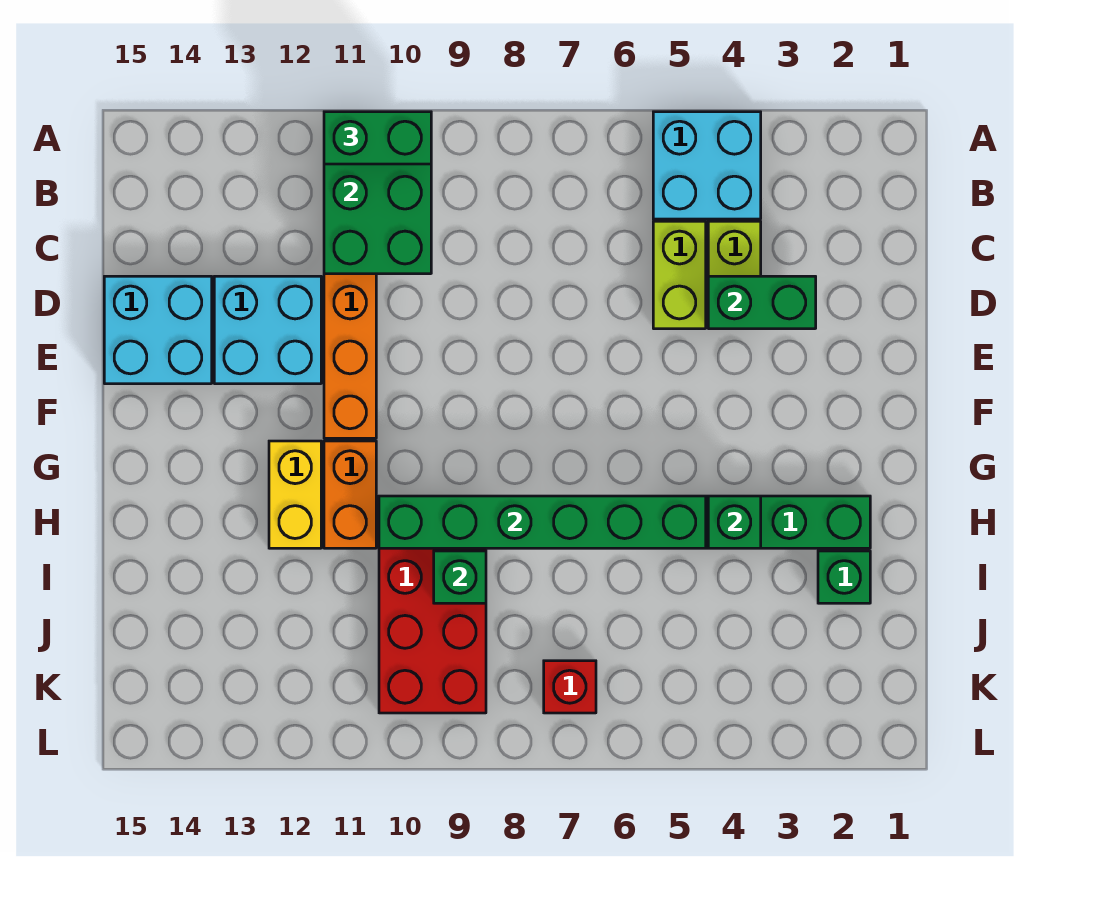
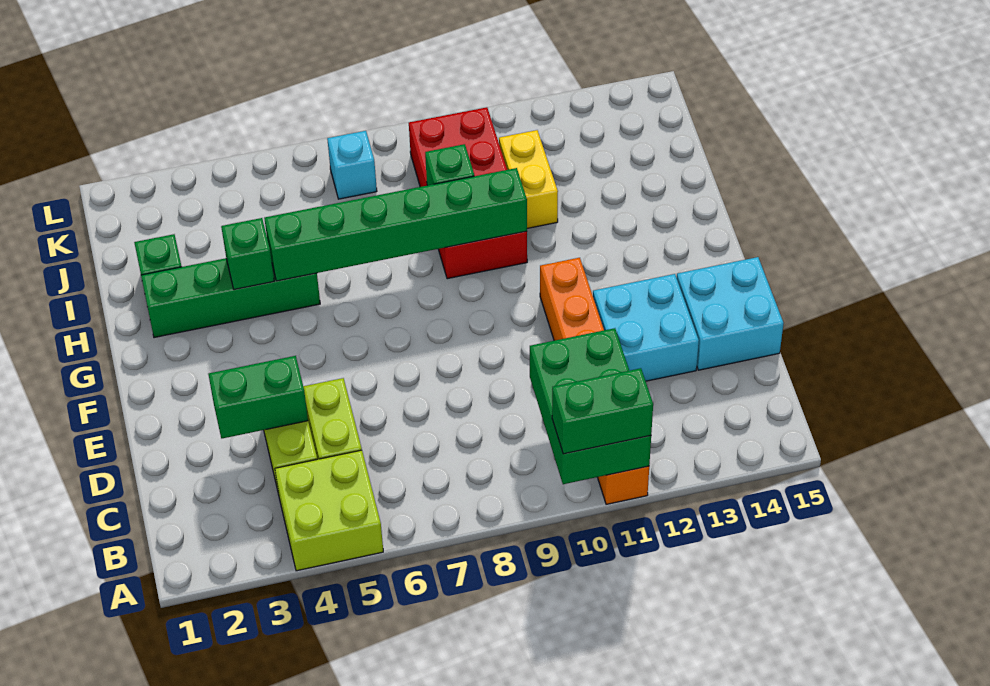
cyan 2x2 brick [653,112,761,219] -> lime 2x2 brick [275,450,383,571]
orange 1x2 brick [324,441,376,548] -> none
yellow 1x2 brick [269,441,321,548] -> yellow 1x2 brick moved to [499,130,558,228]
red 1x1 brick [544,661,596,713] -> cyan 1x1 brick [327,131,377,199]

